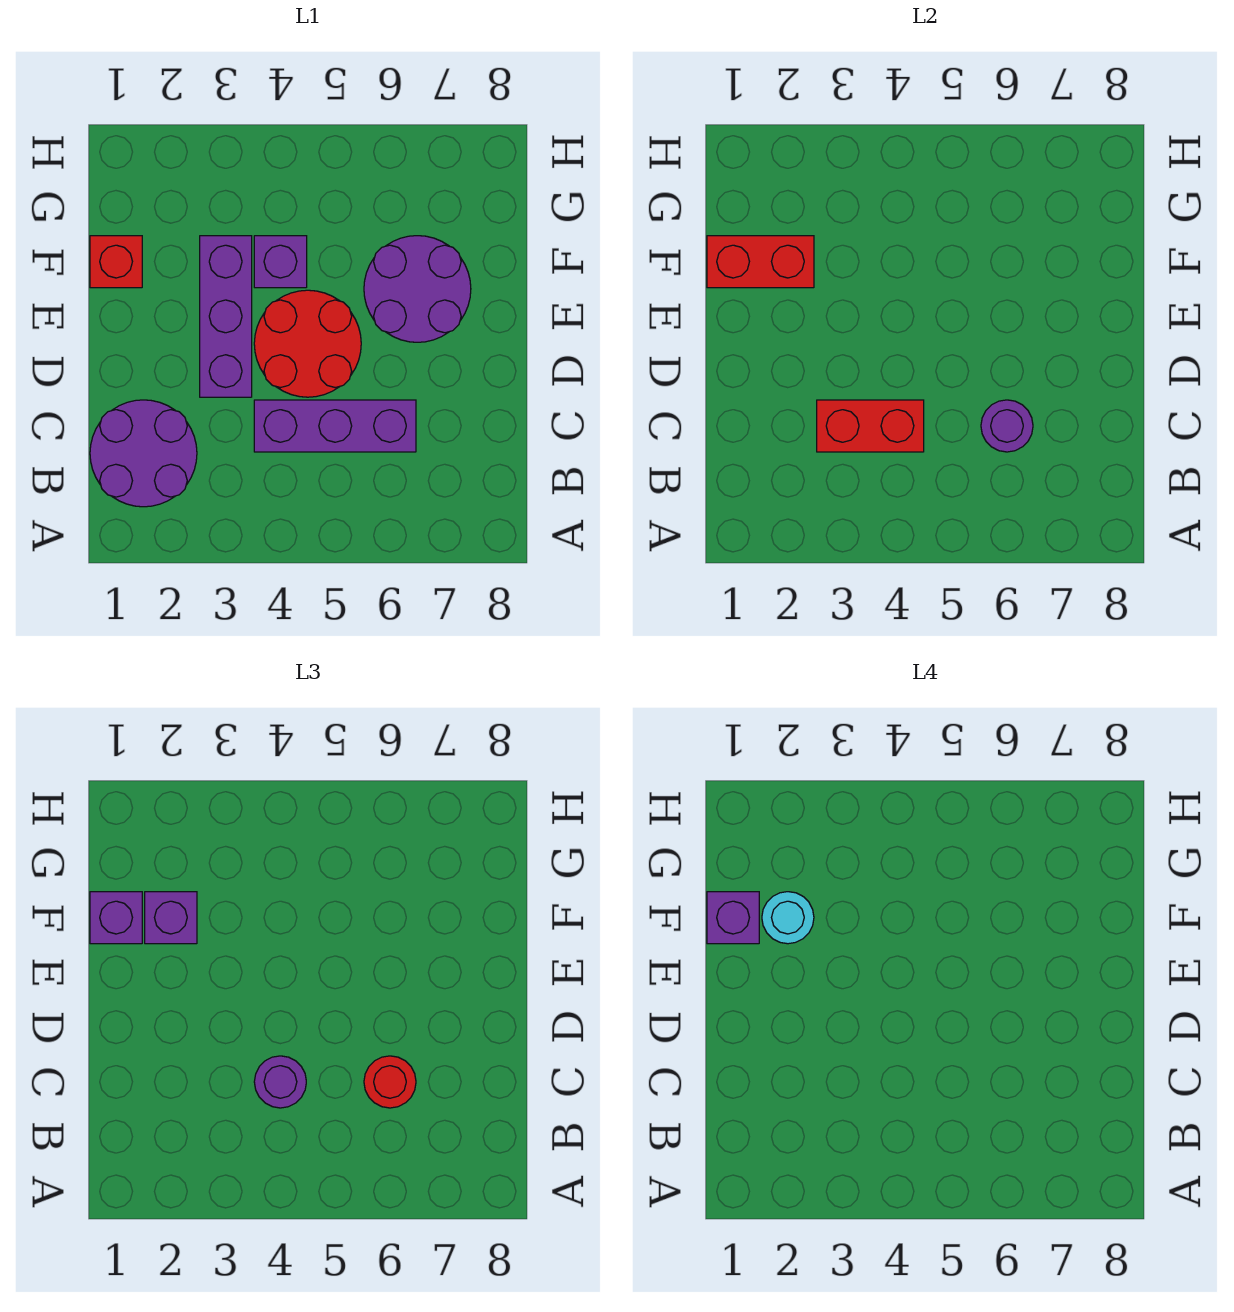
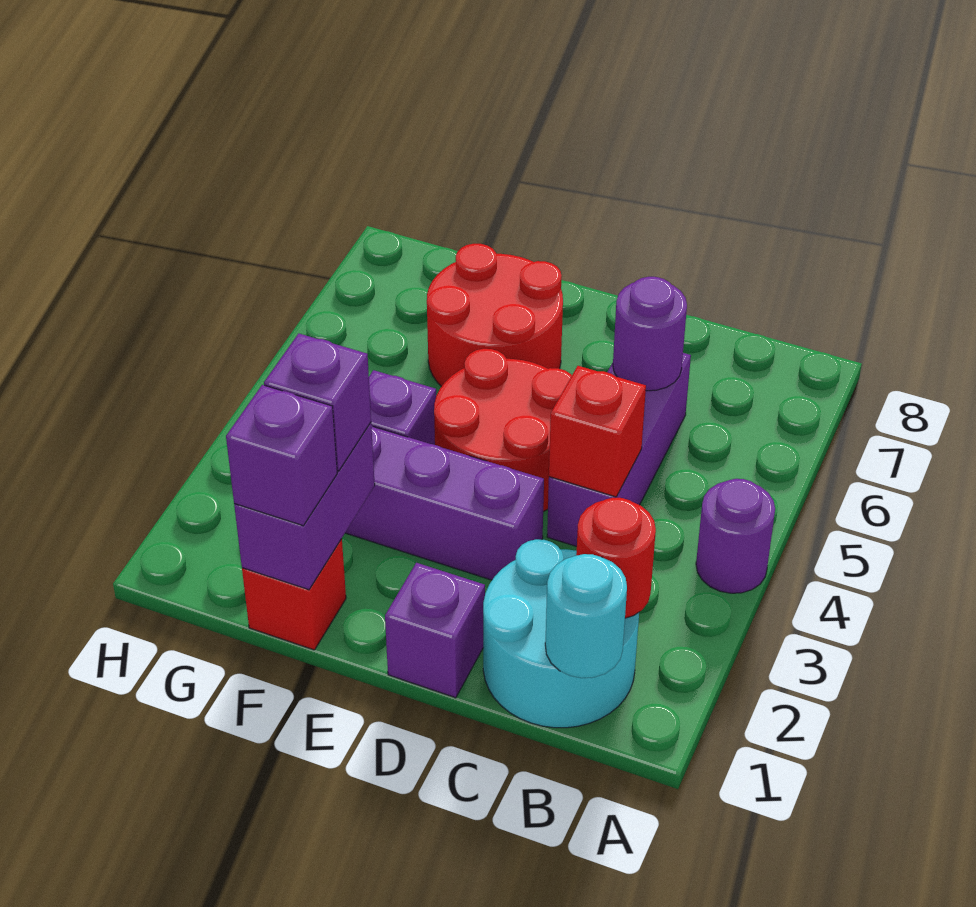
purple 2x2 round brick [90,400,197,507] -> cyan 2x2 round brick [483,539,639,728]
red 1x2 brick [817,400,924,452] -> red 1x1 brick [549,366,646,497]
purple 1x1 round brick [254,1056,306,1108] -> purple 1x1 round brick moved to [696,479,775,593]
red 1x1 round brick [364,1056,416,1108] -> red 1x1 round brick moved to [576,498,656,618]
purple 2x2 round brick [364,236,471,342] -> red 2x2 round brick [427,244,563,387]
red 1x2 brick [707,236,814,288] -> purple 1x2 brick [234,423,375,590]
purple 1x1 brick [707,892,759,944] -> purple 1x1 brick moved to [385,563,485,698]
cyan 1x1 round brick [762,892,814,944] -> cyan 1x1 round brick moved to [545,554,627,678]

